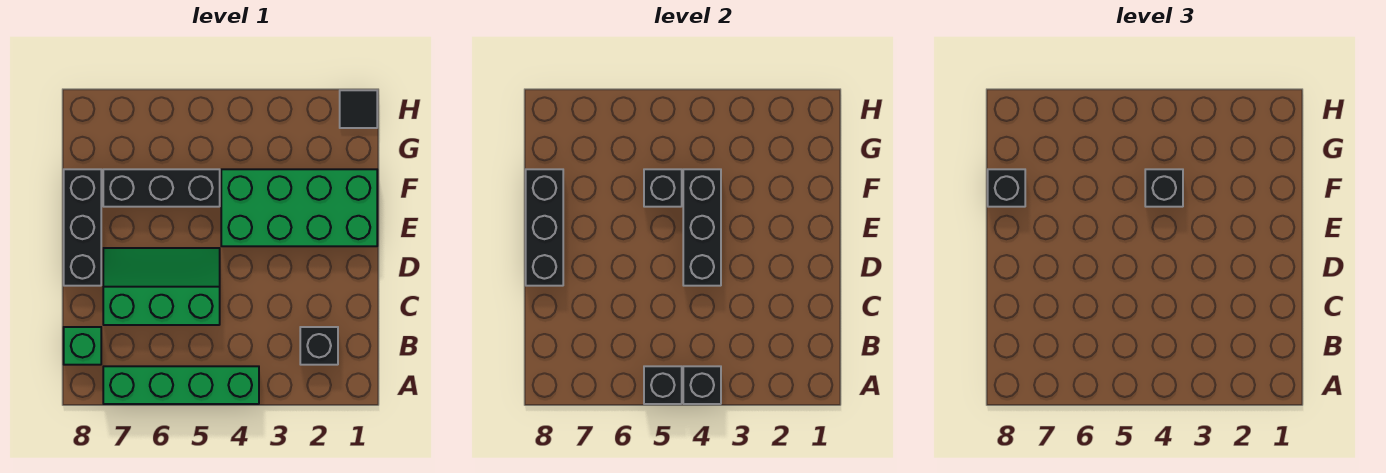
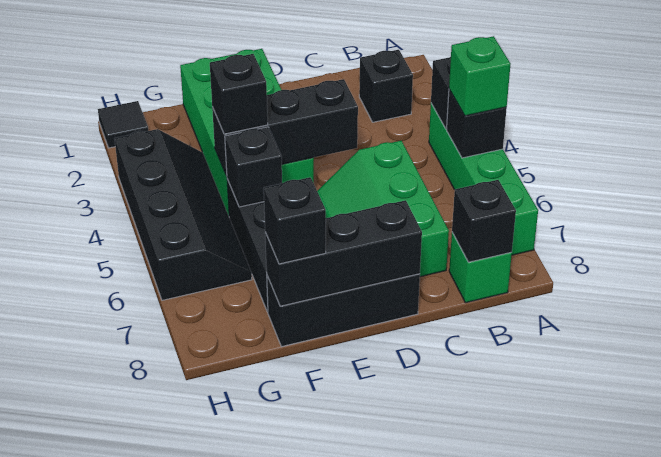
none -> green 1x1 brick [449,36,510,116]
none -> black 1x1 brick [452,180,516,262]
none -> black 2x4 slope [114,129,252,300]

